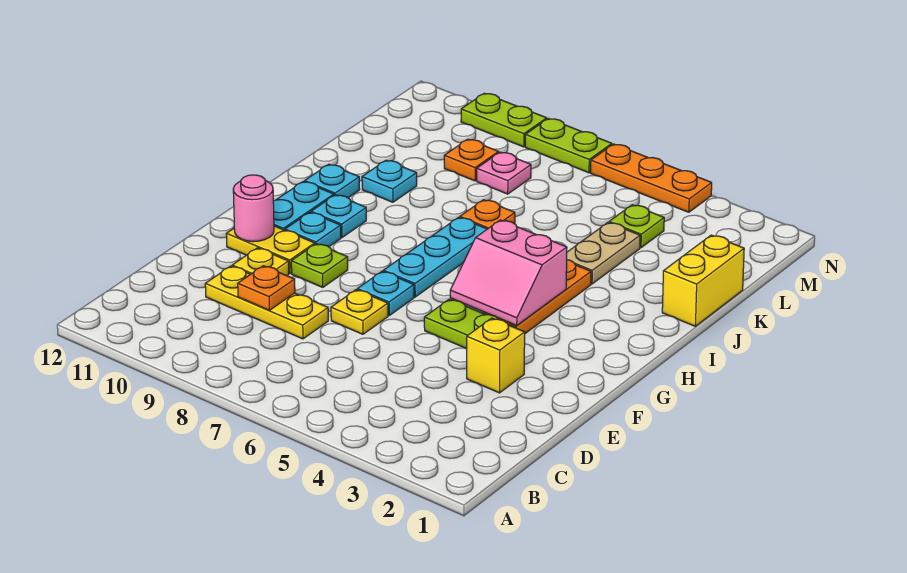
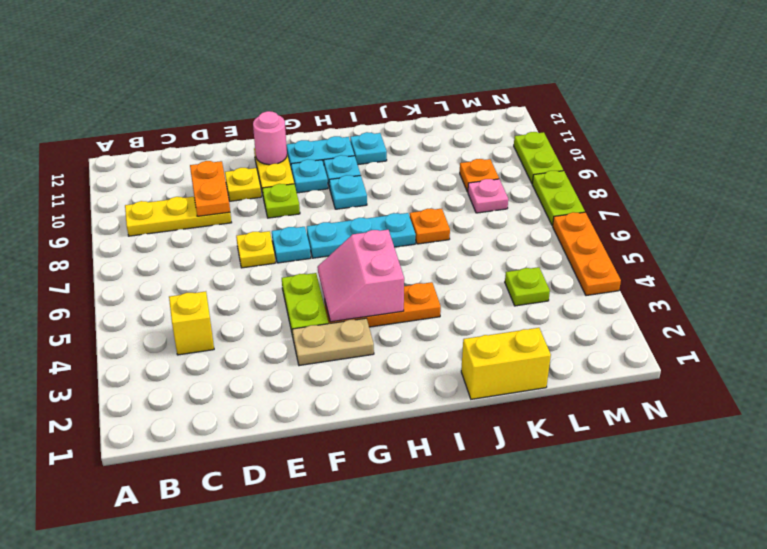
yellow 1x3 plate [205,266,328,339] -> yellow 1x3 plate turned to [125,197,232,236]
orange 1x1 plate [238,266,295,310] -> orange 1x2 plate [190,161,230,216]
yellow 1x1 brick [467,318,525,393] -> yellow 1x1 brick moved to [169,291,214,355]
tan 1x2 plate [567,222,640,284] -> tan 1x2 plate moved to [292,318,374,366]
cyan 1x1 plate [362,160,417,202] -> cyan 1x1 plate moved to [329,175,367,209]

